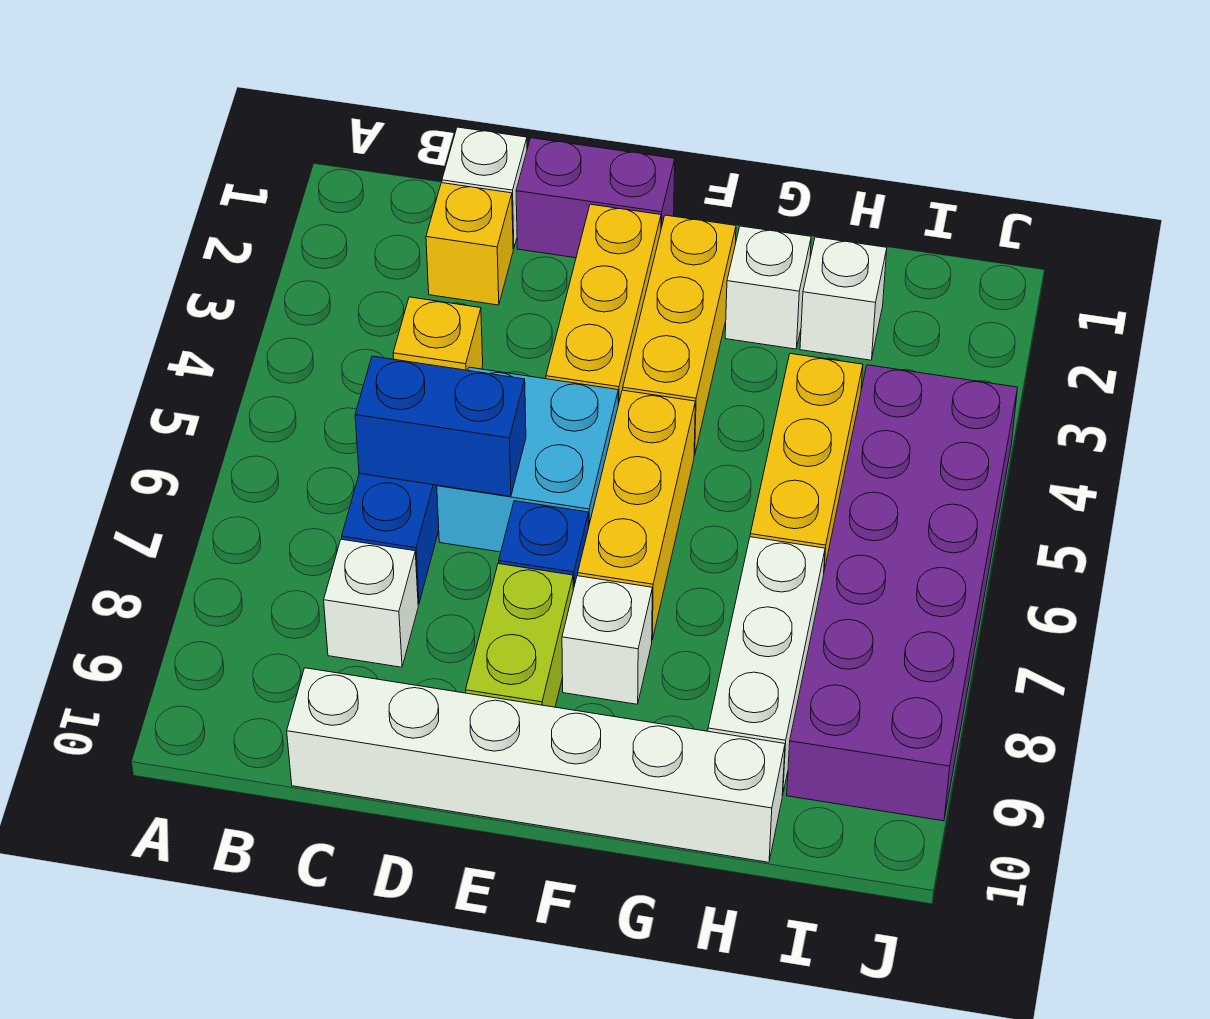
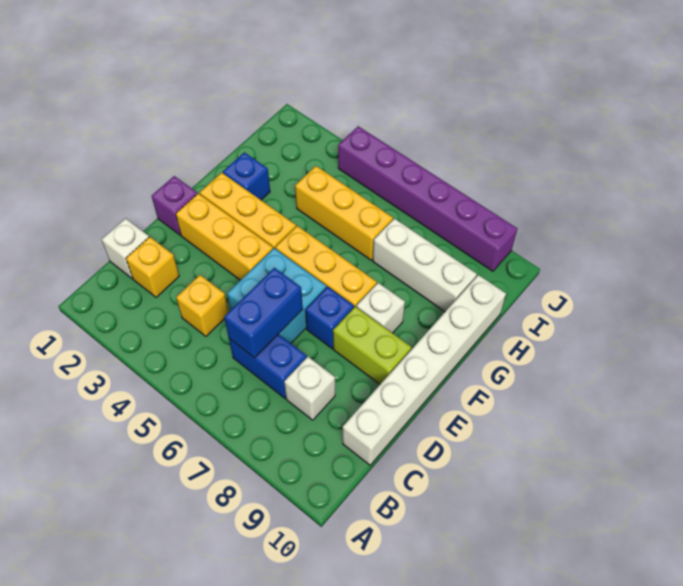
purple 1x2 brick [516,138,675,258] -> purple 1x1 brick [152,176,197,235]
white 1x1 brick [725,226,811,349] -> blue 1x1 brick [223,152,270,200]
white 1x1 brick [800,237,887,360] -> none
purple 2x6 brick [787,365,1018,821] -> purple 1x6 brick [338,126,517,271]

